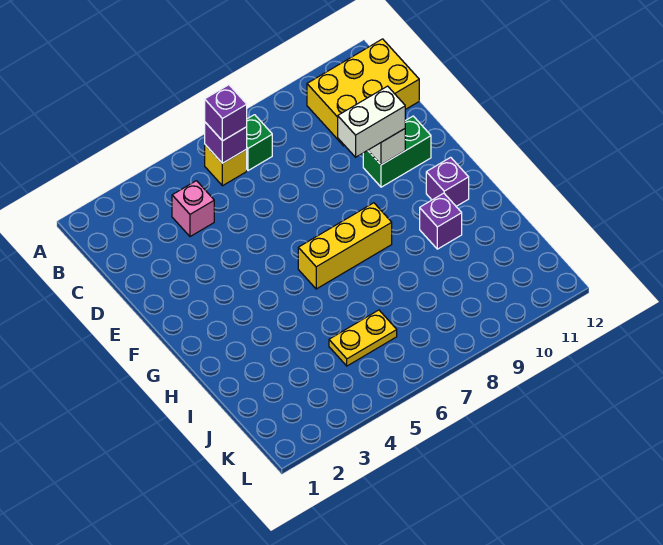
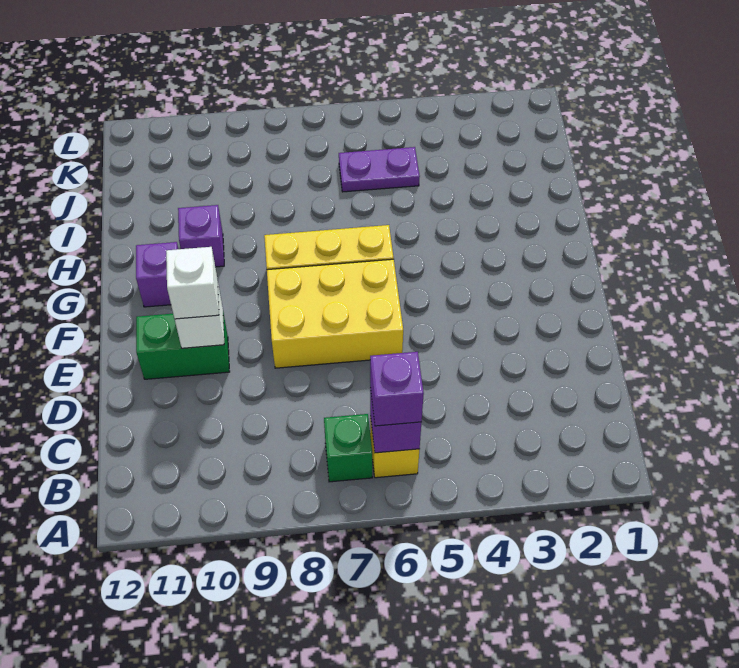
yellow 2x3 brick [307,39,419,146] -> yellow 2x3 brick moved to [267,259,403,368]
pink 1x1 brick [172,181,214,237] -> none
white 1x2 brick [338,86,405,157] -> white 1x1 brick [166,247,219,319]
yellow 1x2 plate [329,310,397,366] -> purple 1x2 plate [339,147,420,192]

